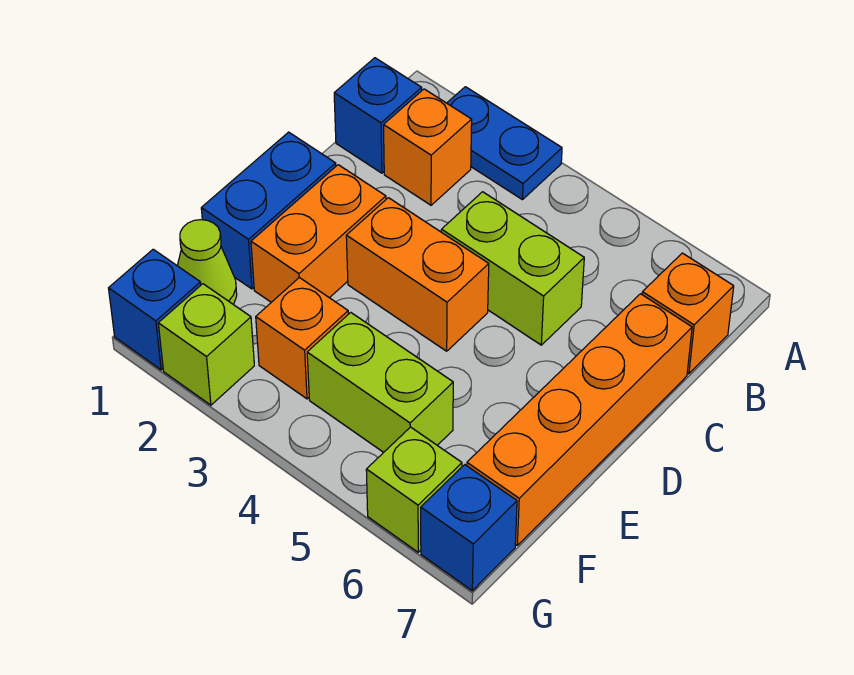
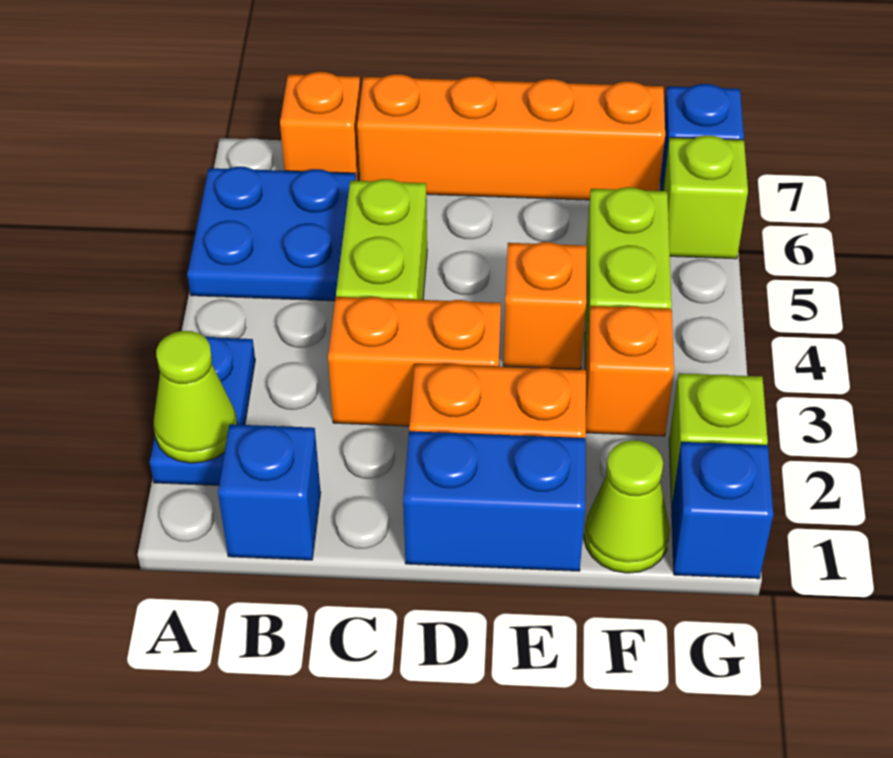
none -> lime 1x1 cone [154,331,237,463]
none -> blue 2x2 plate [187,167,356,301]
orange 1x1 brick [384,89,472,205] -> orange 1x1 brick moved to [503,242,587,369]
orange 1x2 brick [346,198,489,351] -> orange 1x2 brick turned to [328,297,501,426]

